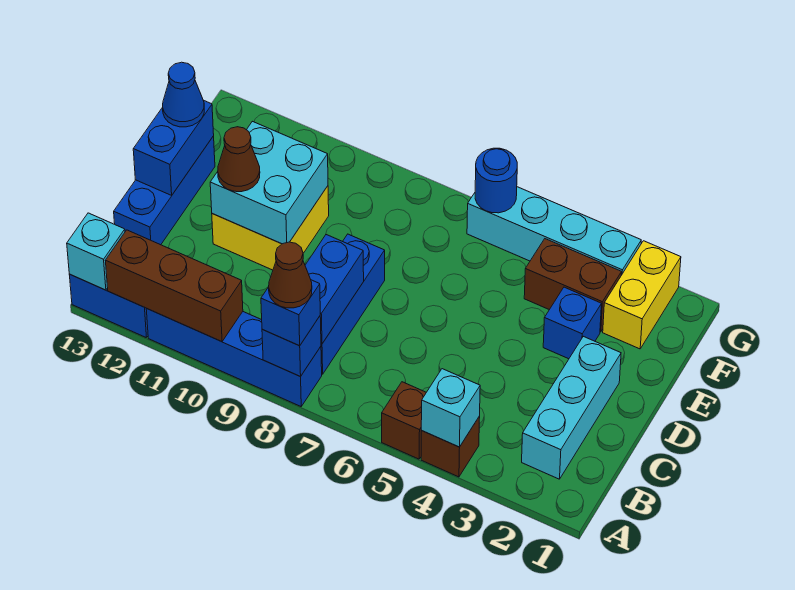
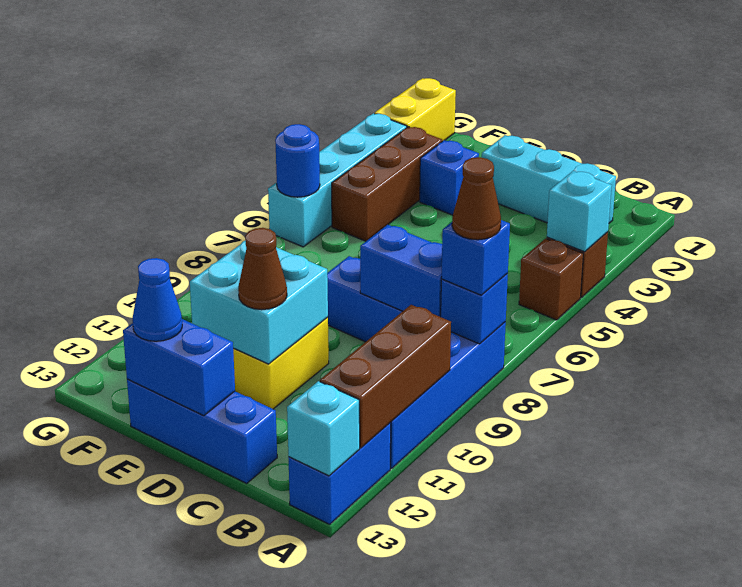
yellow 1x2 brick [603,241,681,349] -> yellow 1x2 brick turned to [375,78,456,141]
brown 1x2 brick [524,239,622,332] -> brown 1x3 brick [332,127,442,241]

